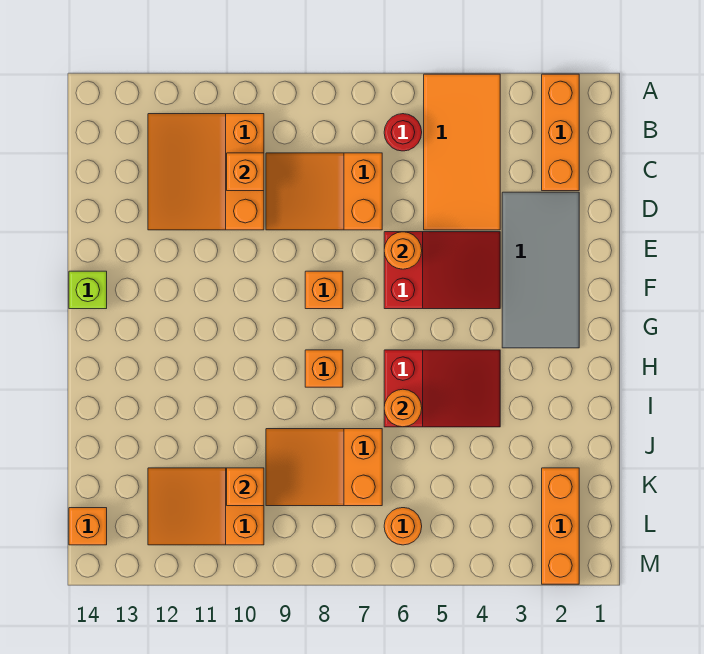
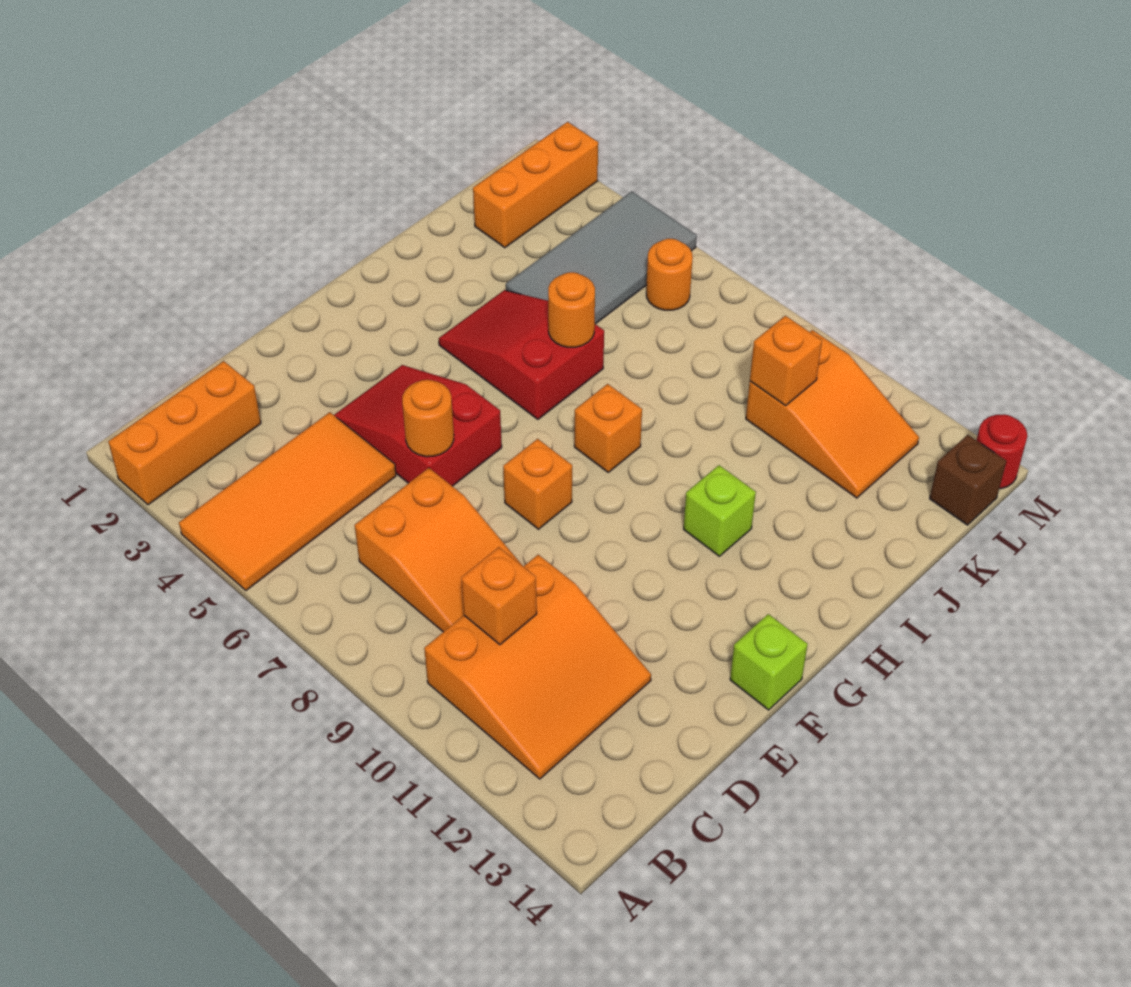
red 1x1 round brick [384,114,422,151] -> red 1x1 round brick moved to [977,414,1027,489]
grey 2x4 tile [502,192,579,348] -> grey 2x4 tile moved to [506,191,697,324]
none -> lime 1x1 brick [684,465,756,556]
orange 2x3 slope [266,429,382,506] -> none
orange 1x1 brick [69,508,107,545] -> brown 1x1 brick [929,435,1006,525]

